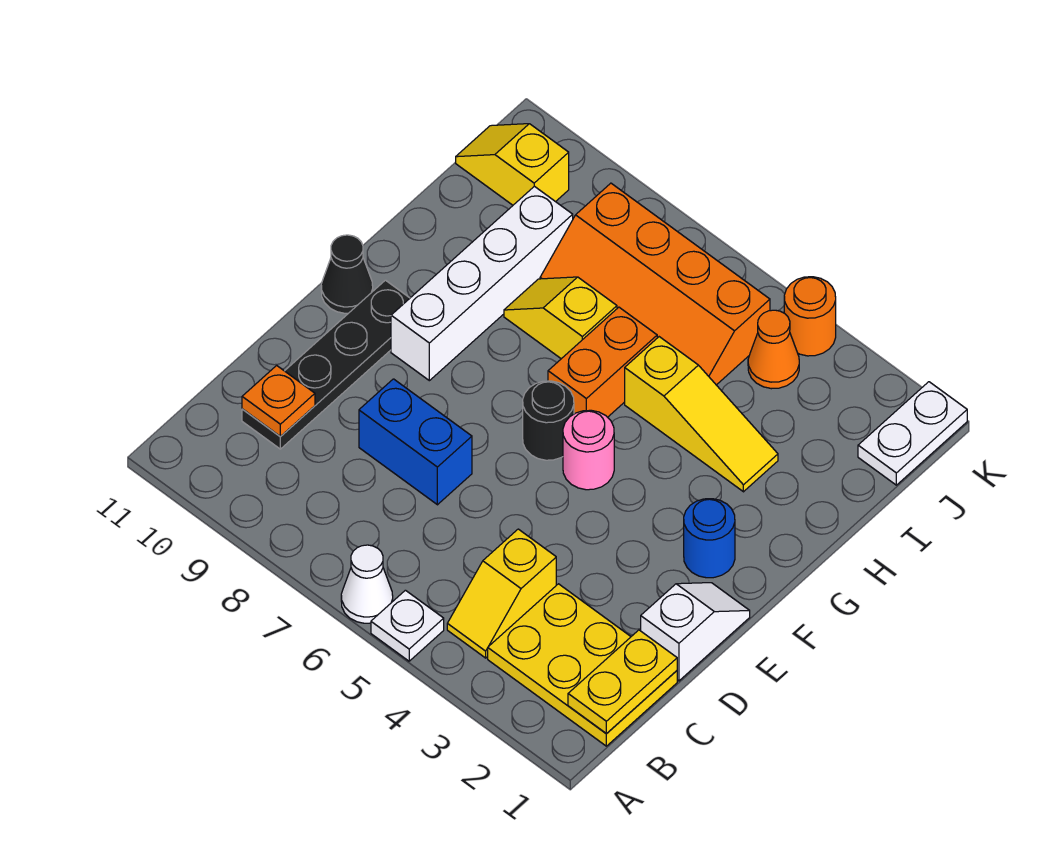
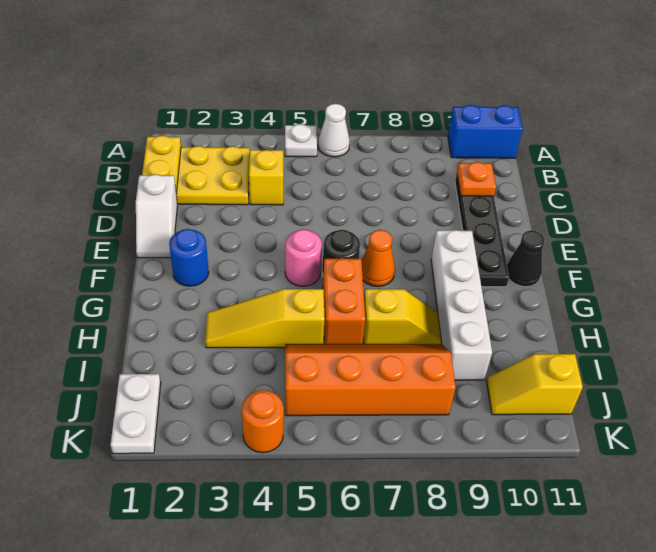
blue 1x2 brick [359,379,472,505] -> blue 1x2 brick moved to [448,105,523,158]
orange 1x1 cone [748,310,799,389] -> orange 1x1 cone moved to [361,230,395,286]
yellow 1x2 slope [456,124,569,205] -> yellow 1x2 slope turned to [487,354,583,415]

